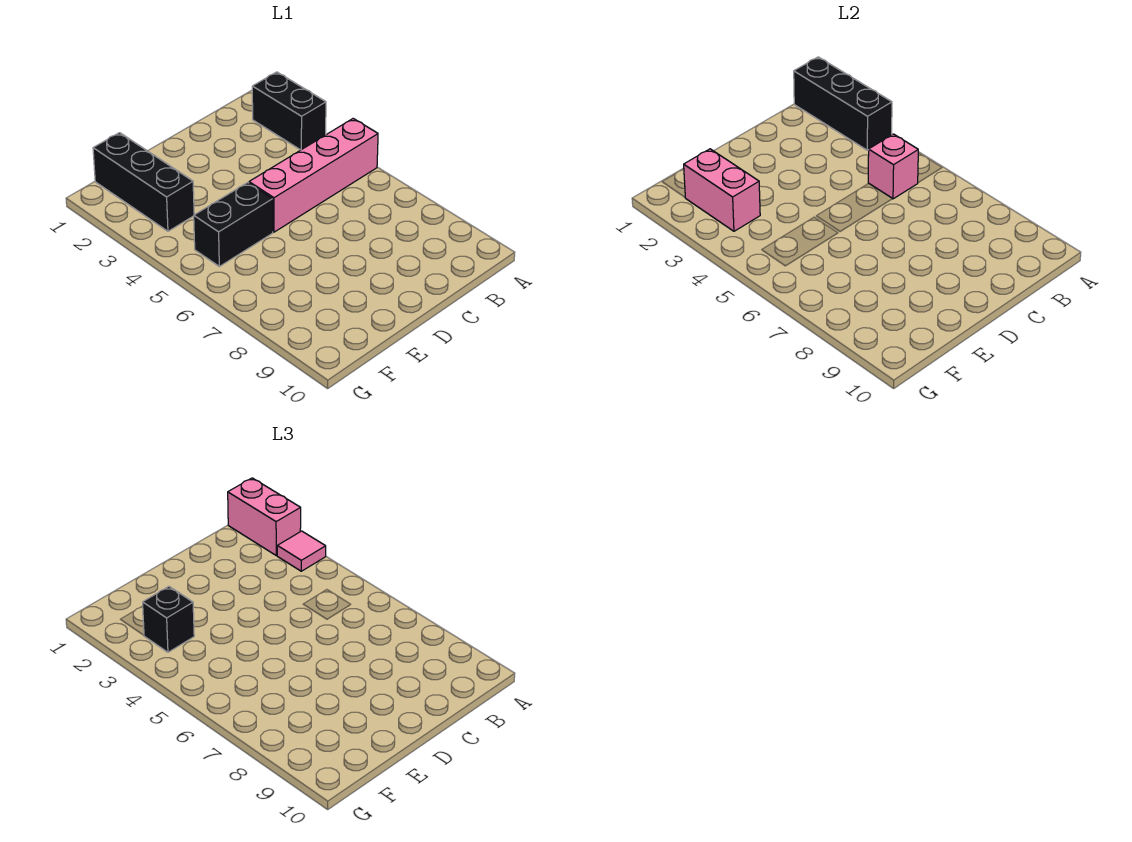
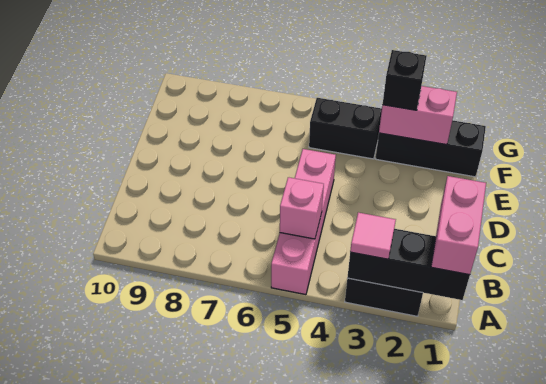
pink 1x2 brick [228,478,301,555] -> pink 1x2 brick turned to [431,176,486,275]
black 1x2 brick [194,183,273,266] -> black 1x2 brick turned to [309,98,382,159]

